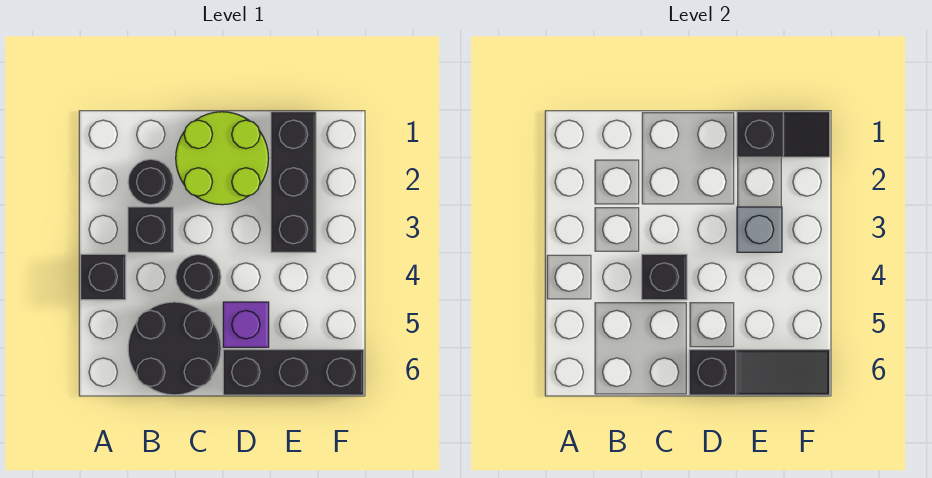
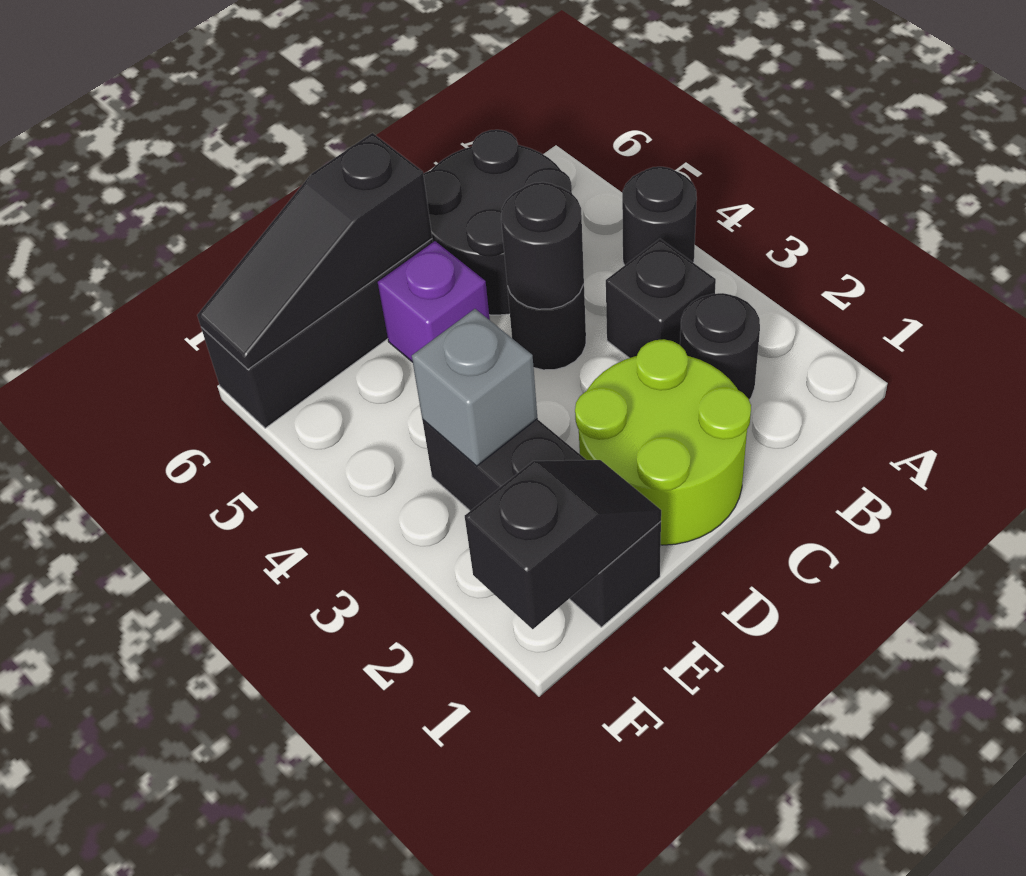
black 1x1 brick [81,254,126,300] -> black 1x1 round brick [622,167,697,266]
black 1x1 brick [642,254,687,300] -> black 1x1 round brick [501,182,584,309]
black 1x2 slope [737,112,830,157] -> black 1x2 slope turned to [465,460,661,629]

